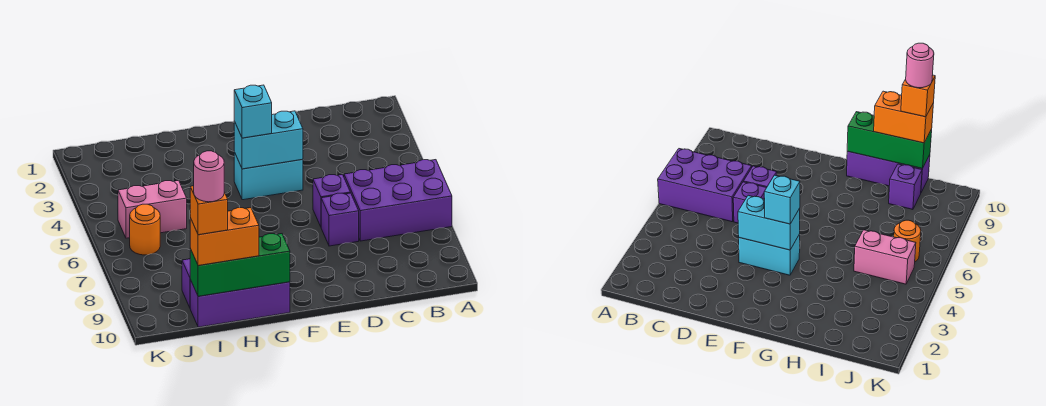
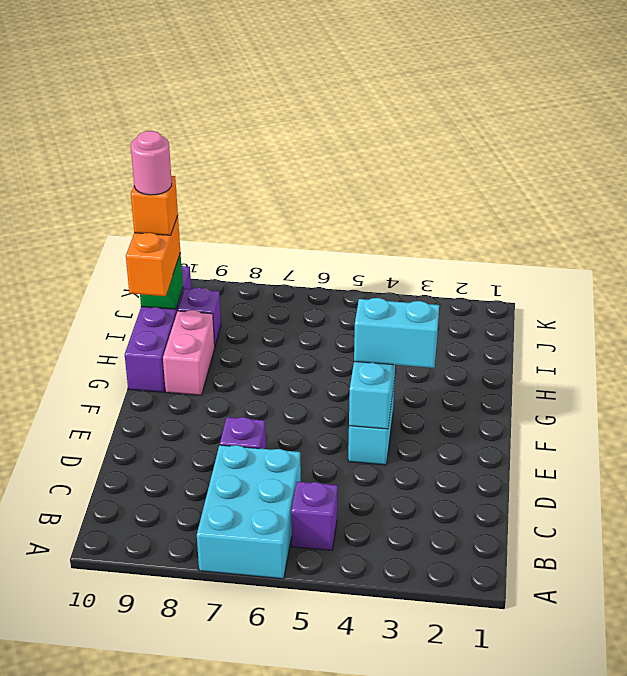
purple 2x3 brick [344,160,452,241] -> cyan 2x3 brick [197,445,301,579]
purple 1x1 brick [313,174,350,227] -> purple 1x1 brick moved to [291,482,338,550]
cyan 1x1 brick [234,85,272,138] -> cyan 1x2 brick [354,298,439,368]
purple 1x3 brick [190,280,290,327] -> purple 1x4 brick [125,266,191,392]
green 1x3 brick [190,234,290,296] -> green 1x1 brick [140,253,183,309]
pink 1x2 brick [118,180,187,238] -> pink 1x2 brick moved to [163,310,215,395]
orange 1x1 round brick [130,204,160,255] -> none

